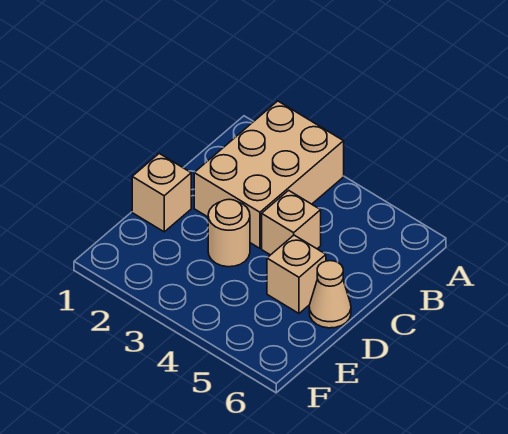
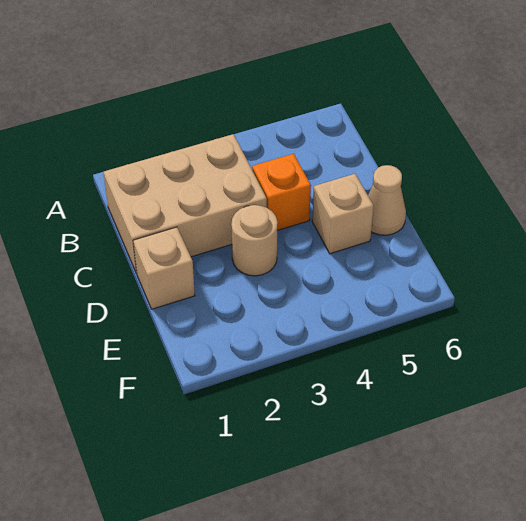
tan 2x3 brick [194,101,344,248] -> tan 2x3 brick turned to [104,134,267,273]
tan 1x1 brick [262,190,321,255] -> orange 1x1 brick [252,154,311,230]

